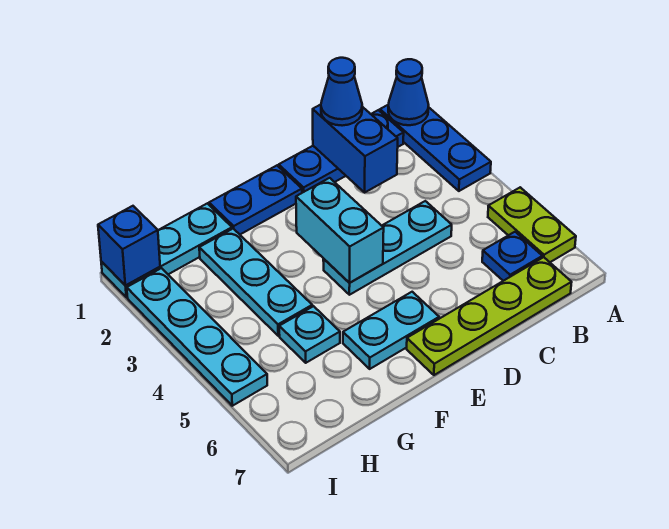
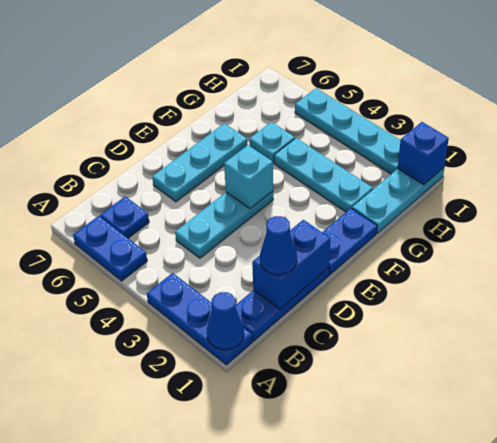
lime 1x2 plate [488,187,576,262] -> blue 1x2 plate [73,216,147,281]
lime 1x4 plate [407,257,572,375] -> none
blue 1x2 brick [313,105,398,192] -> blue 1x2 brick turned to [252,220,330,309]
cyan 1x2 brick [296,178,384,283] -> cyan 1x1 brick [224,145,273,209]
cyan 1x2 plate [343,292,439,369] -> cyan 1x3 plate [152,123,247,202]

